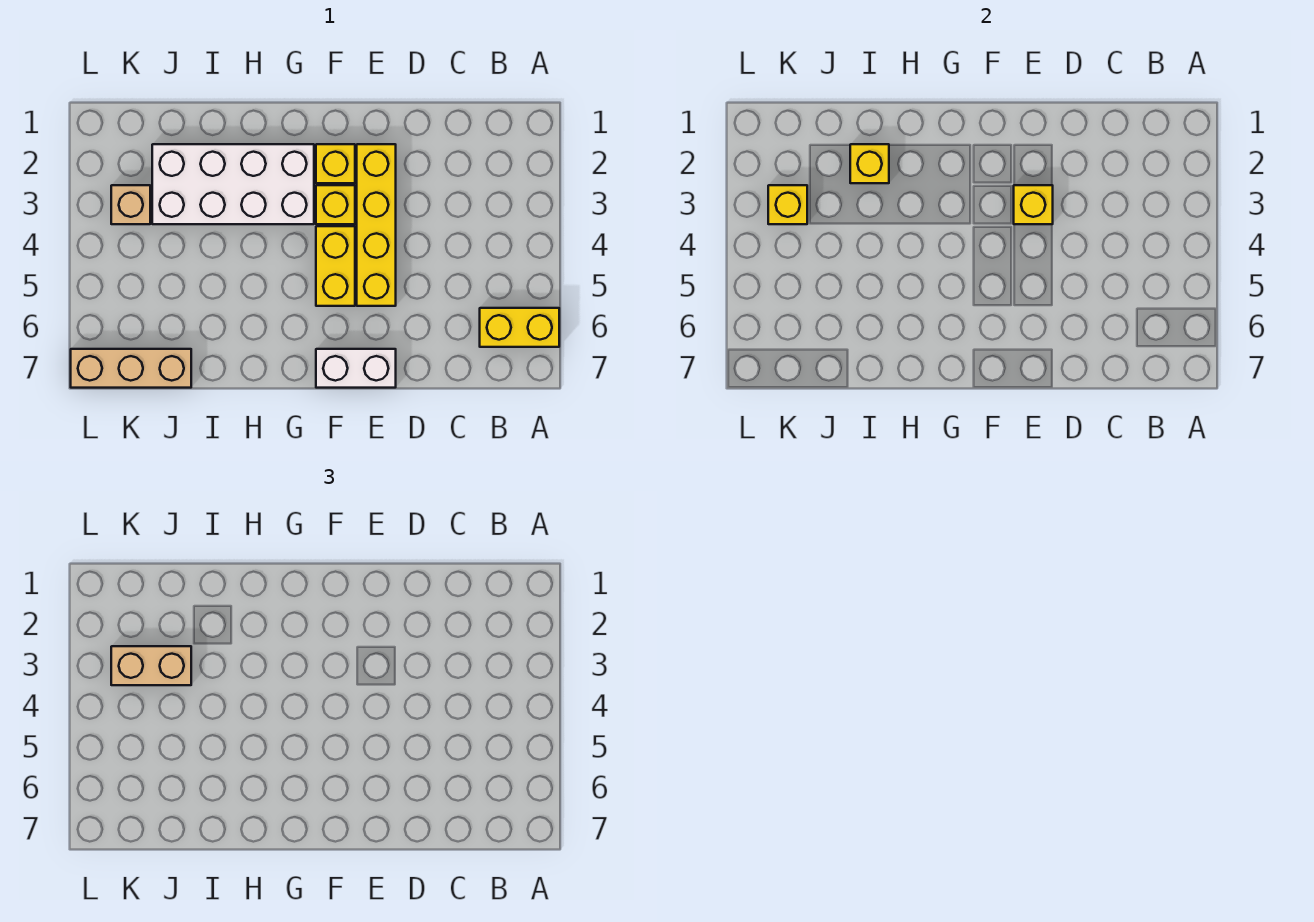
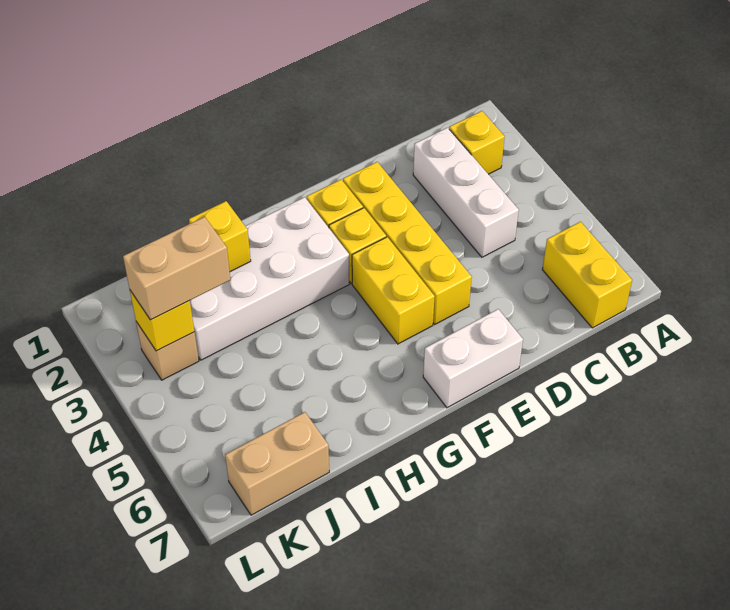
yellow 1x2 brick [480,308,559,347] -> yellow 1x2 brick turned to [542,222,632,328]
none -> white 1x3 brick [413,128,519,257]
yellow 1x1 brick [1014,185,1053,224] -> yellow 1x1 brick moved to [449,111,505,174]
tan 1x3 brick [71,349,191,388] -> tan 1x2 brick [225,412,329,515]

